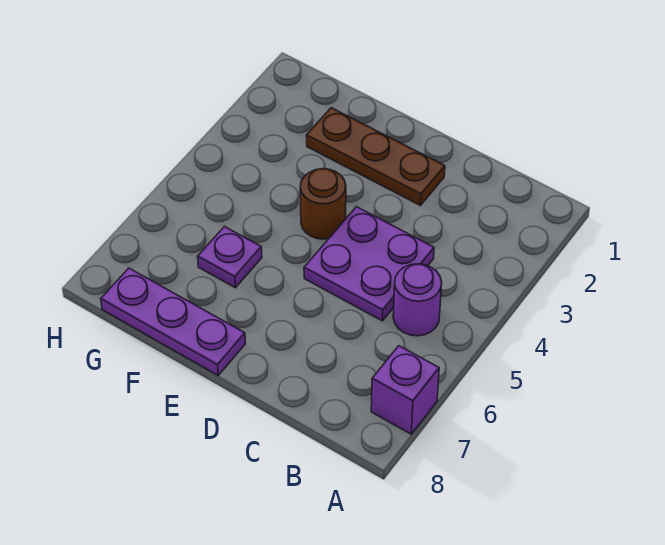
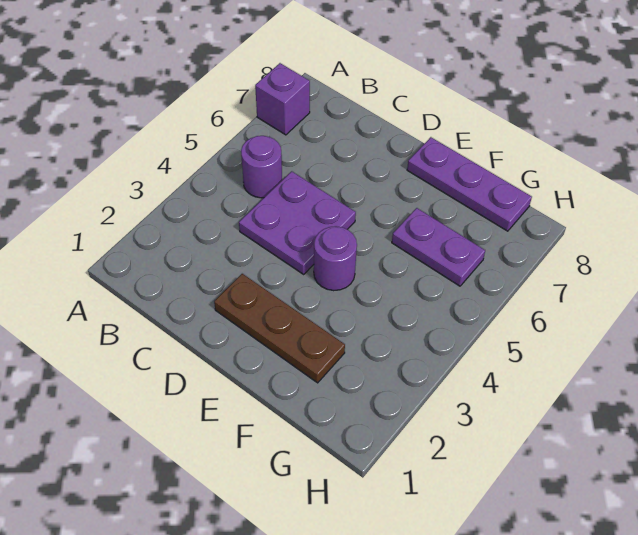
brown 1x1 round brick [300,169,346,239] -> purple 1x1 round brick [314,226,357,291]
purple 1x1 plate [198,227,262,288] -> purple 1x2 plate [392,208,485,286]

